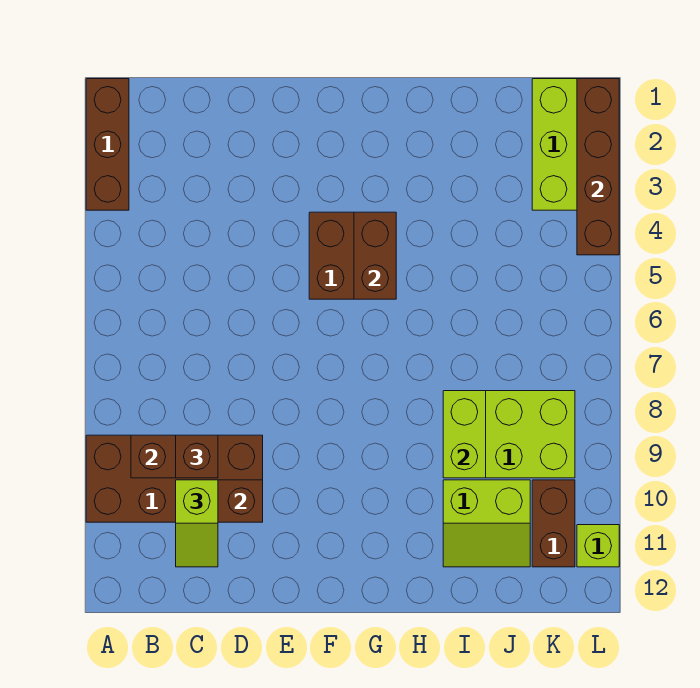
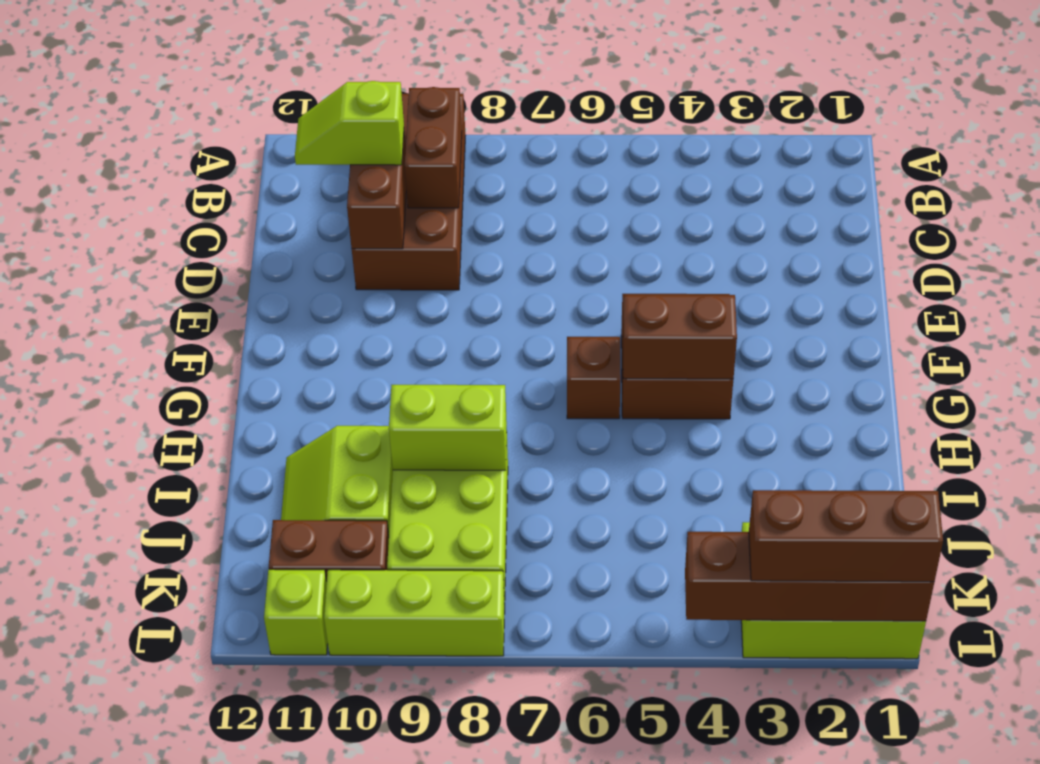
brown 1x3 brick [86,79,129,210] -> brown 1x3 brick moved to [749,490,943,582]
brown 1x1 brick [176,435,218,478] -> brown 1x1 brick moved to [567,337,621,419]
none -> lime 1x3 brick [324,570,505,656]

